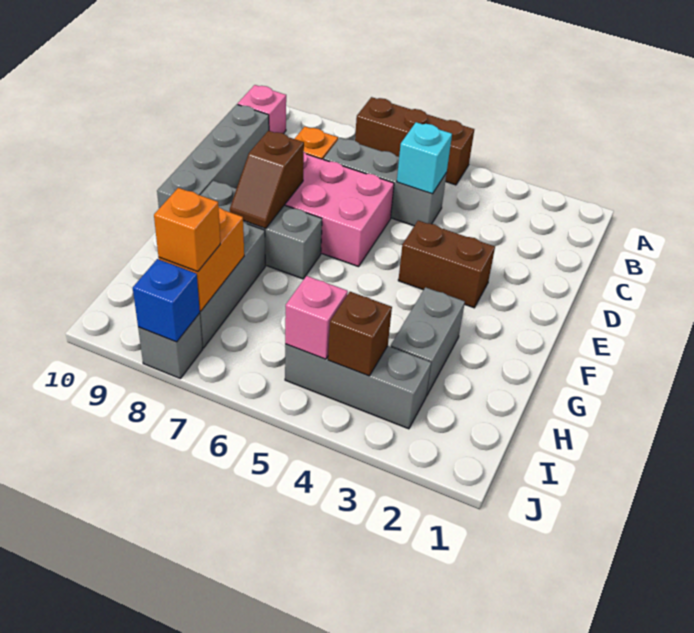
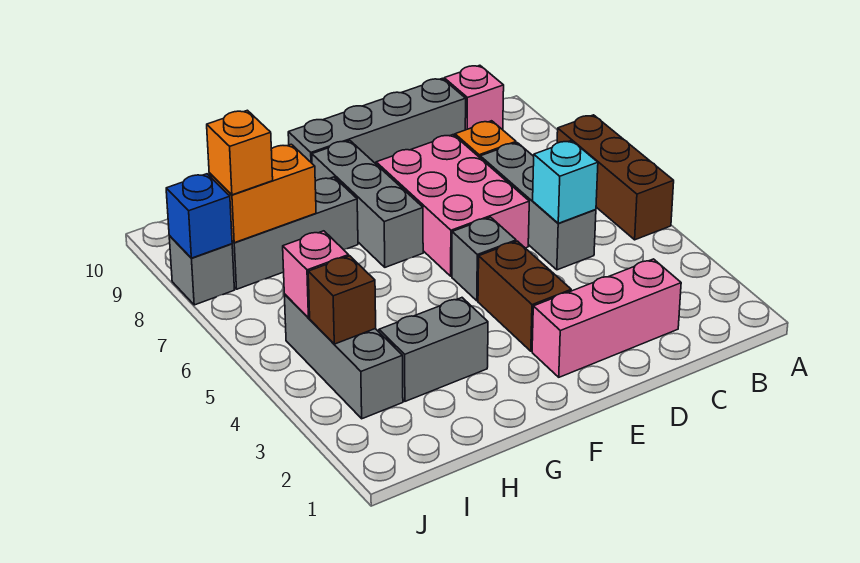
none -> pink 1x3 brick [532,259,681,377]
none -> grey 1x1 brick [452,217,516,301]
brown 1x2 slope [230,131,304,229] -> none

